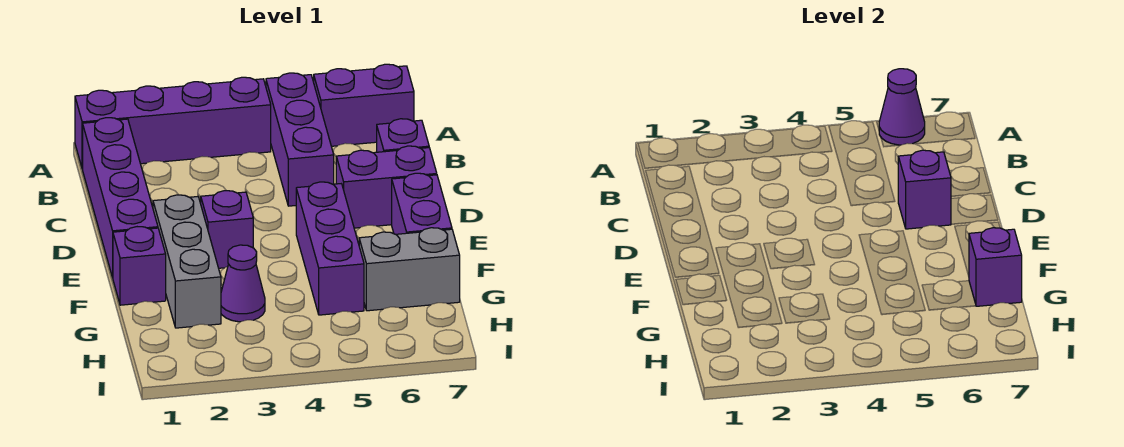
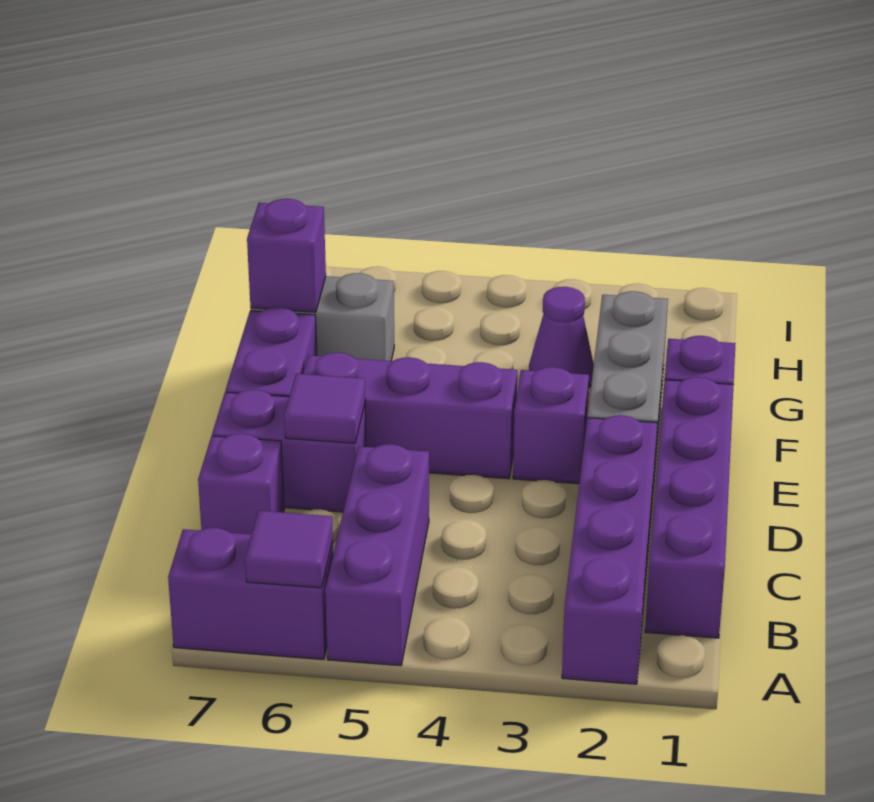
purple 1x4 brick [75,77,271,169] -> purple 1x4 brick turned to [562,415,657,684]
purple 1x1 cone [879,69,925,145] -> purple 1x1 tile [245,511,333,588]
purple 1x1 brick [898,150,951,229] -> purple 1x1 tile [284,374,365,443]
purple 1x3 brick [296,182,364,315] -> purple 1x3 brick turned to [303,353,517,479]

